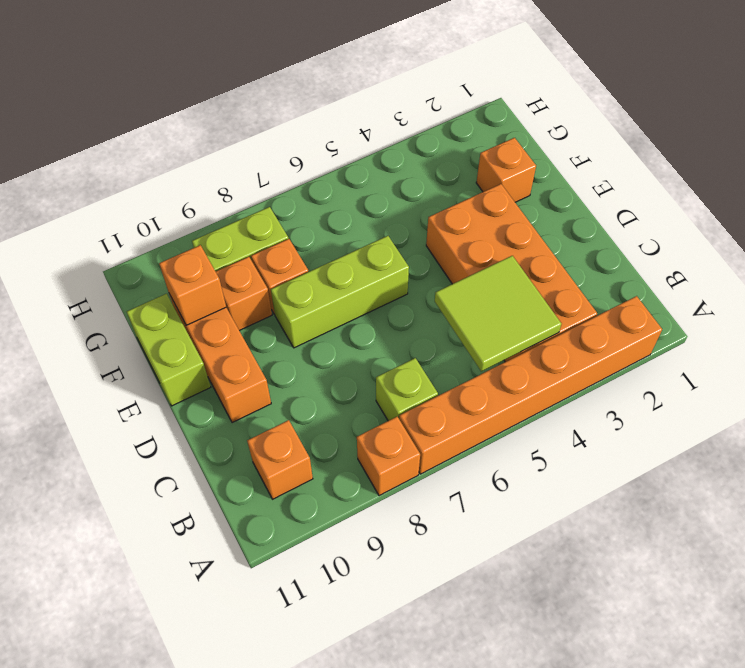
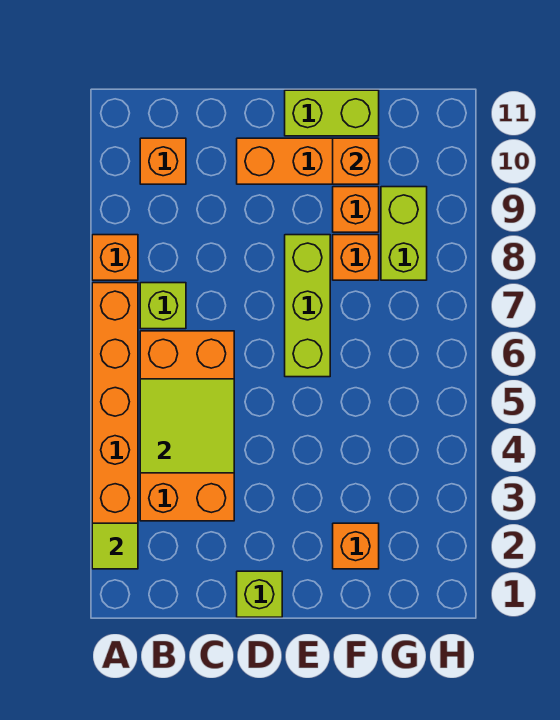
none -> lime 1x1 tile [92,523,138,569]
orange 2x4 brick [426,184,597,362] -> orange 2x4 brick turned to [140,331,234,521]
none -> lime 1x1 brick [237,571,282,617]

